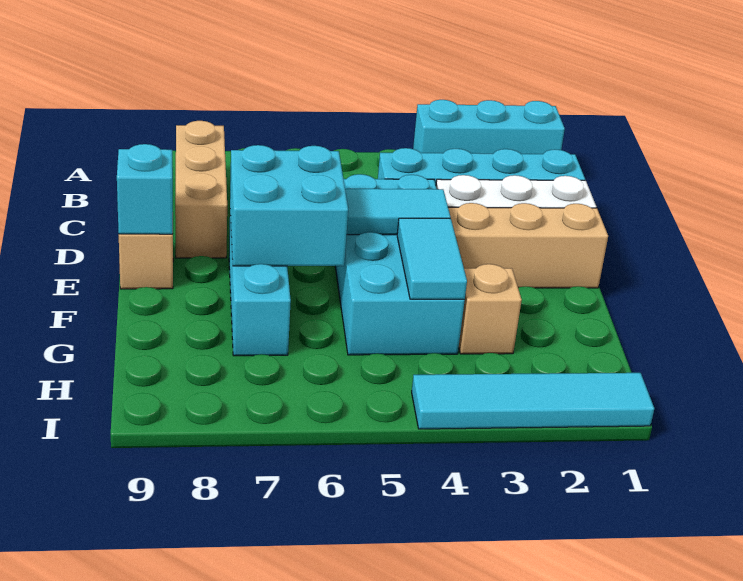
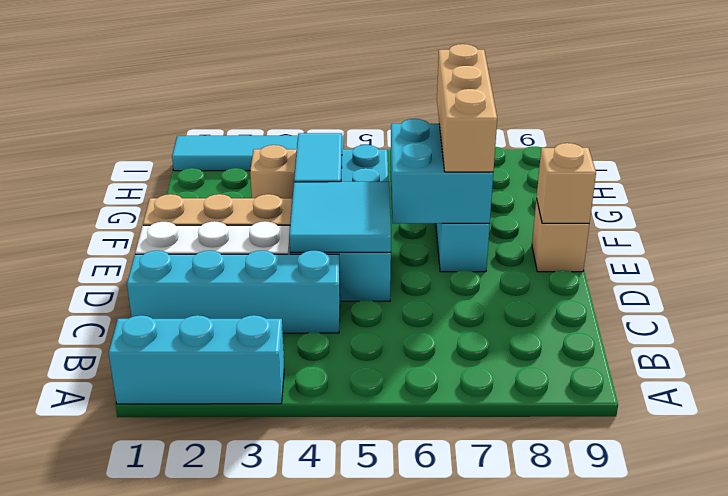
tan 1x3 brick [175,121,227,258] -> tan 1x3 brick moved to [437,44,497,172]
cyan 1x2 tile [345,189,451,235] -> cyan 2x2 tile [289,182,391,252]
cyan 1x1 brick [117,144,173,234] -> tan 1x1 brick [536,143,596,223]

